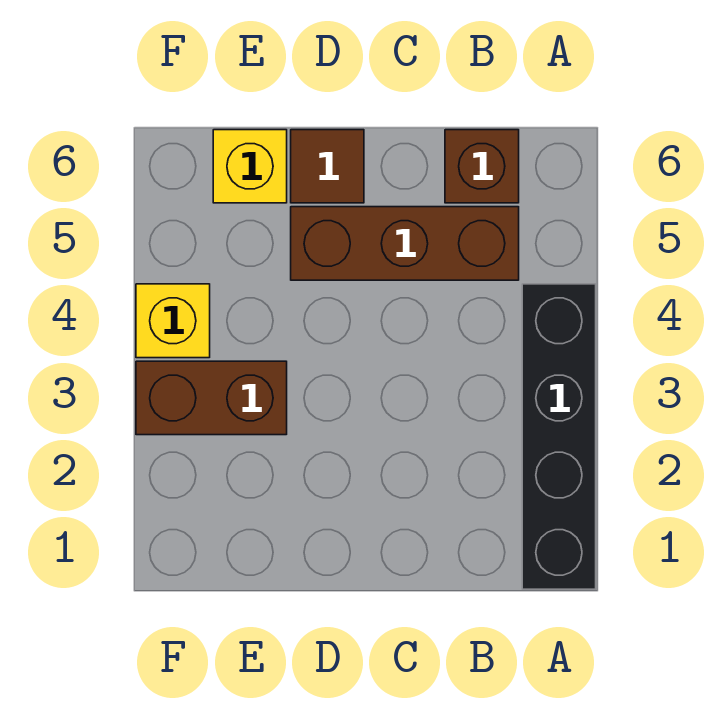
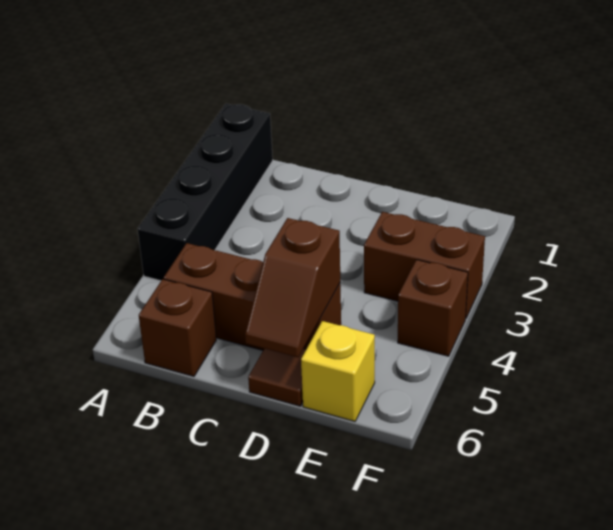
none -> brown 1x2 slope [245,218,340,357]
yellow 1x1 brick [136,284,210,358] -> brown 1x1 brick [398,260,468,356]

